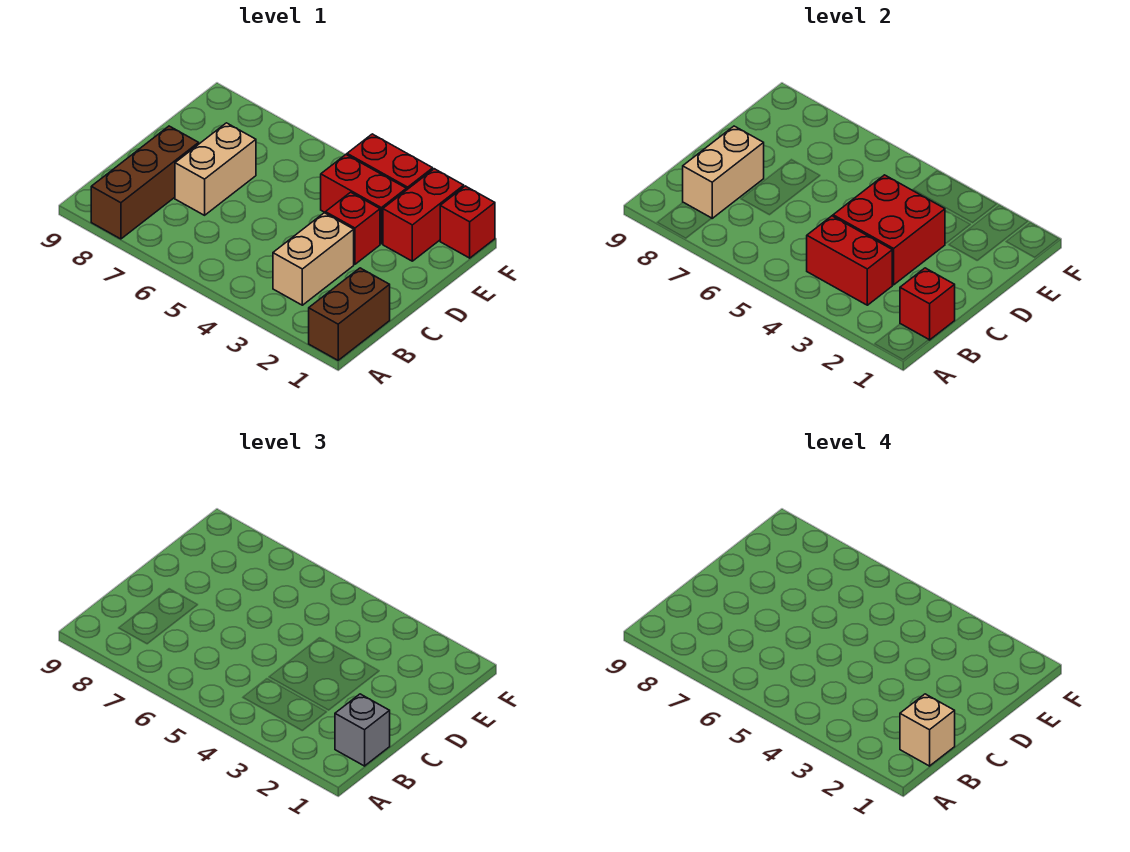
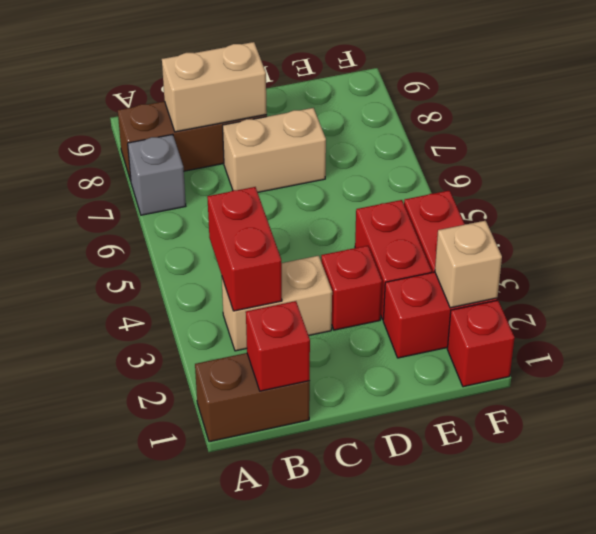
grey 1x1 brick [335,694,390,766] -> grey 1x1 brick moved to [128,134,186,215]
tan 1x1 brick [900,694,955,766] -> tan 1x1 brick moved to [435,221,502,308]
red 2x2 brick [833,175,945,285] -> none

